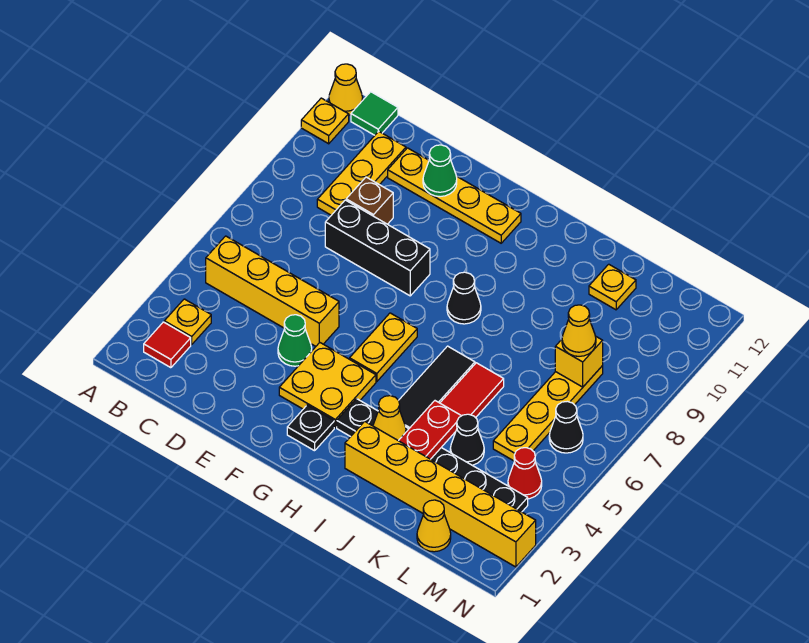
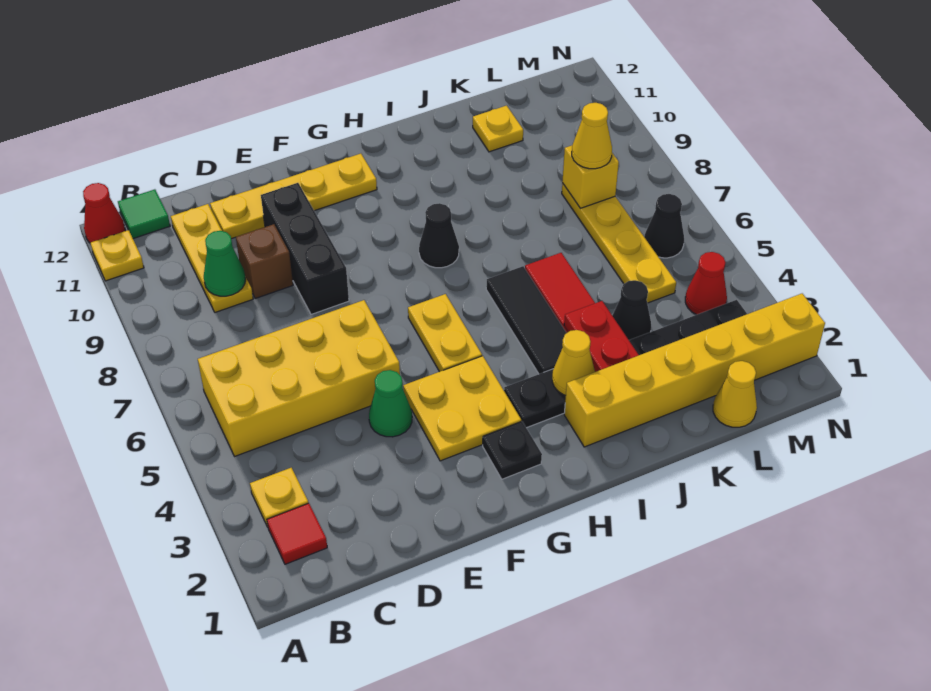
yellow 1x1 cone [329,64,363,115] -> red 1x1 cone [83,183,125,243]
yellow 1x4 brick [206,236,339,346] -> yellow 2x4 brick [198,300,400,456]
black 1x3 brick [325,200,430,296] -> black 1x3 brick turned to [261,183,349,314]
green 1x1 cone [423,145,457,197] -> green 1x1 cone moved to [204,231,246,296]

